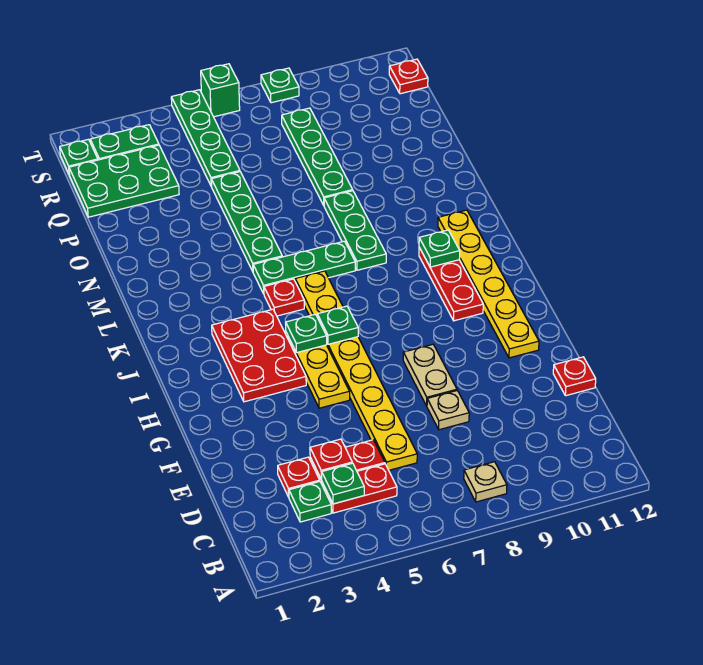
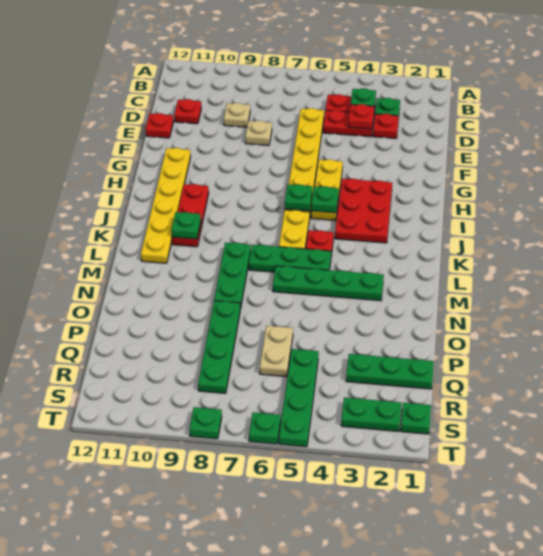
tan 1x1 plate [464,462,507,502] -> tan 1x1 plate moved to [224,103,250,127]
tan 1x2 plate [403,344,457,406] -> tan 1x2 plate moved to [260,326,293,377]
green 1x4 plate [211,172,282,272] -> green 1x4 plate turned to [273,266,384,301]
green 2x3 plate [69,145,179,217] -> green 1x3 plate [346,354,434,389]
red 1x1 plate [389,59,428,94] -> red 1x1 plate moved to [174,99,201,124]
green 1x1 brick [201,64,240,117] -> green 1x1 plate [249,412,281,444]

